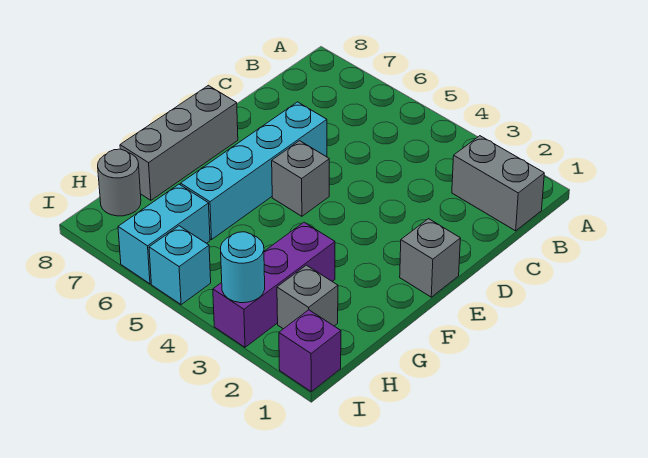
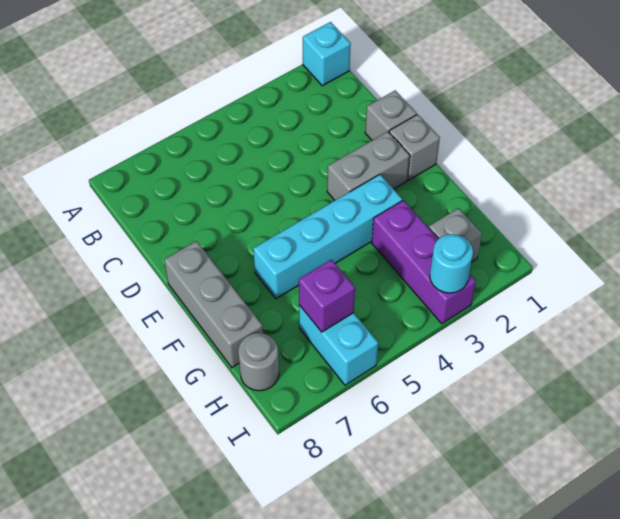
grey 1x2 brick [452,136,544,231] -> grey 1x2 brick moved to [327,132,410,200]
cyan 1x4 brick [181,102,327,240] -> cyan 1x4 brick turned to [253,175,402,299]
grey 1x1 brick [272,141,329,216] -> grey 1x1 brick moved to [365,91,417,140]
purple 1x1 brick [279,310,341,391] -> purple 1x1 brick moved to [299,260,355,332]
cyan 1x1 brick [149,226,211,305] -> cyan 1x1 brick moved to [303,22,351,86]

